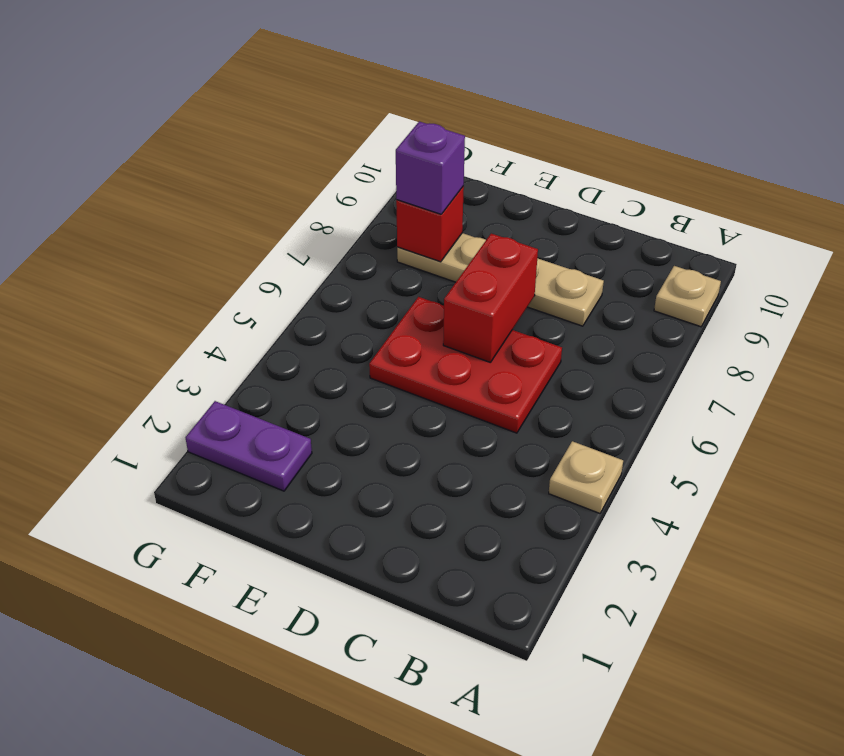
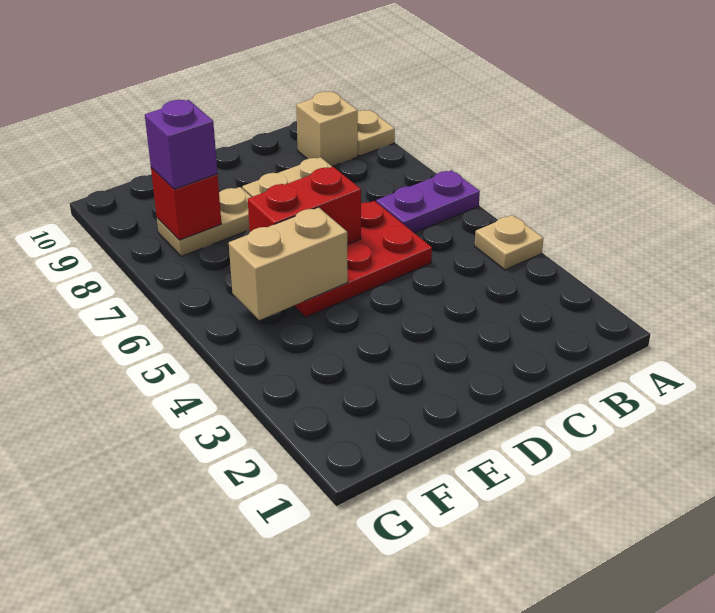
none -> tan 1x1 brick [296,91,358,167]
red 1x2 brick [443,234,538,363] -> red 1x2 brick turned to [248,167,361,245]
none -> tan 1x2 brick [229,207,348,320]
purple 1x2 plate [186,401,312,491] -> purple 1x2 plate moved to [376,170,480,233]

